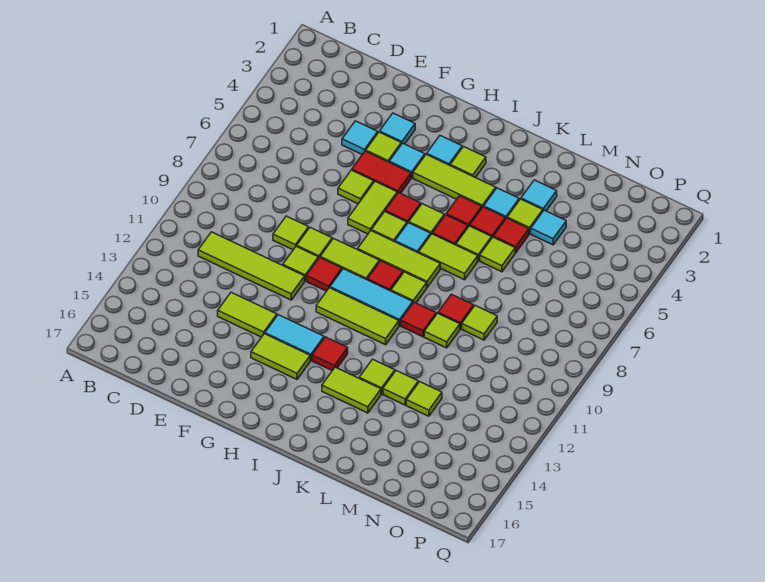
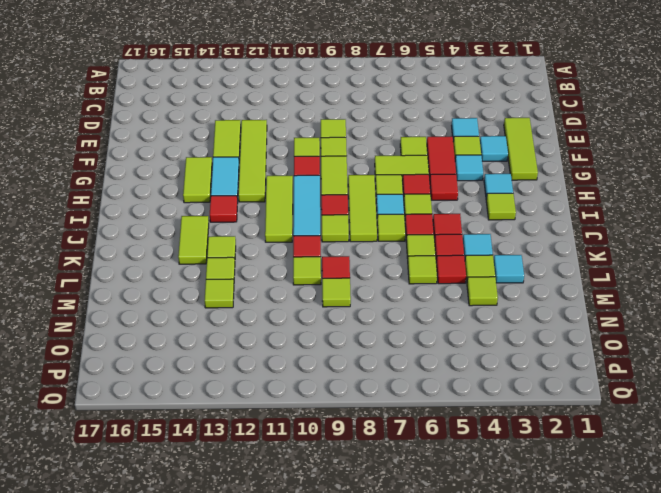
lime 1x4 tile [198,232,305,300] -> lime 1x4 tile moved to [238,120,267,202]
lime 1x3 tile [413,154,496,207] -> lime 1x3 tile moved to [504,118,538,180]
none -> red 1x1 tile [430,174,458,200]
lime 1x2 tile [419,234,478,280] -> lime 1x1 tile [377,214,405,241]
cyan 1x1 tile [531,210,566,245] -> lime 1x1 tile [467,277,498,306]

